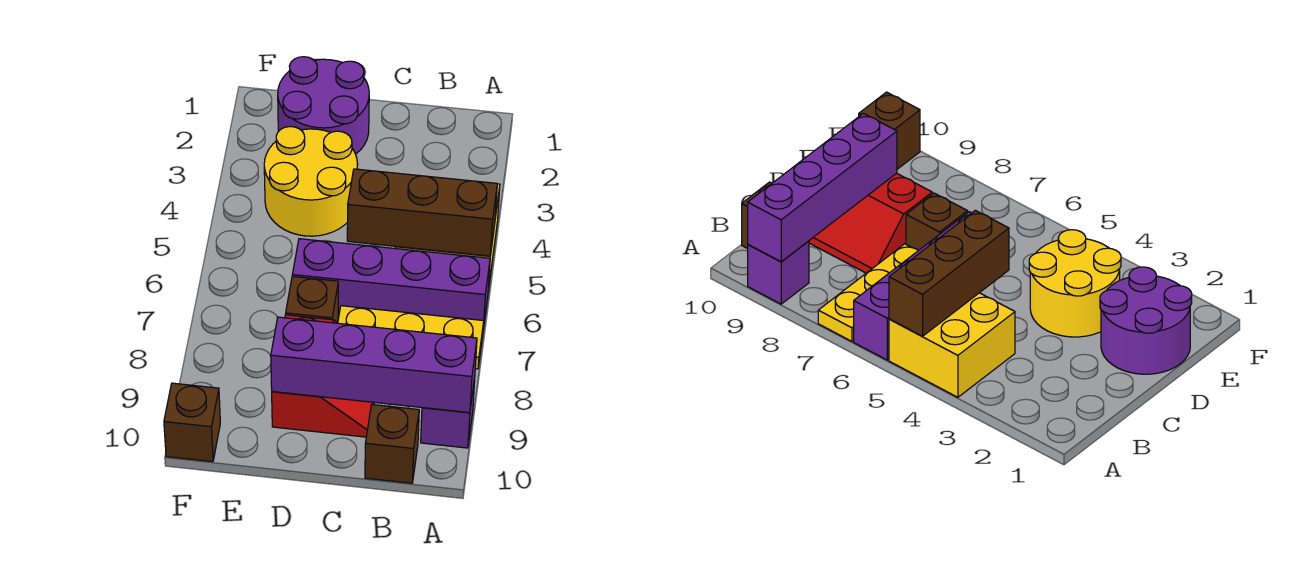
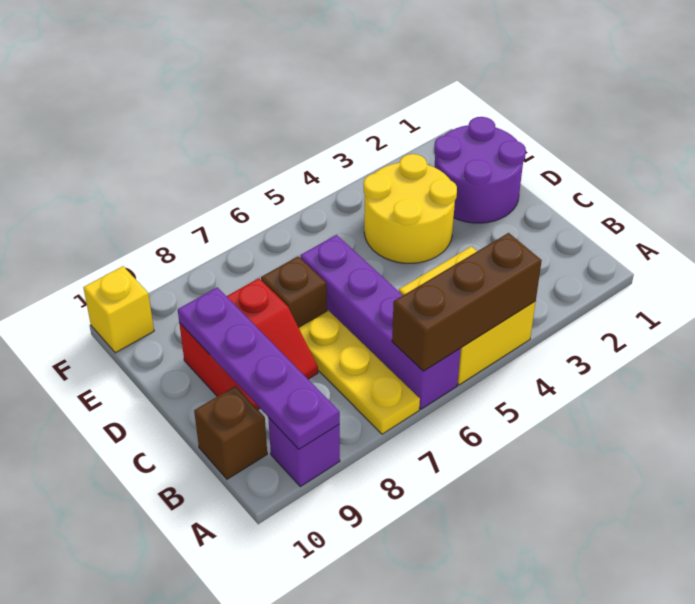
brown 1x3 brick [347,169,497,256] -> brown 1x3 brick turned to [392,233,542,371]
purple 1x4 brick [271,317,477,413] -> purple 1x4 plate [178,287,340,449]
brown 1x1 brick [164,383,220,462] -> yellow 1x1 brick [83,266,154,353]

